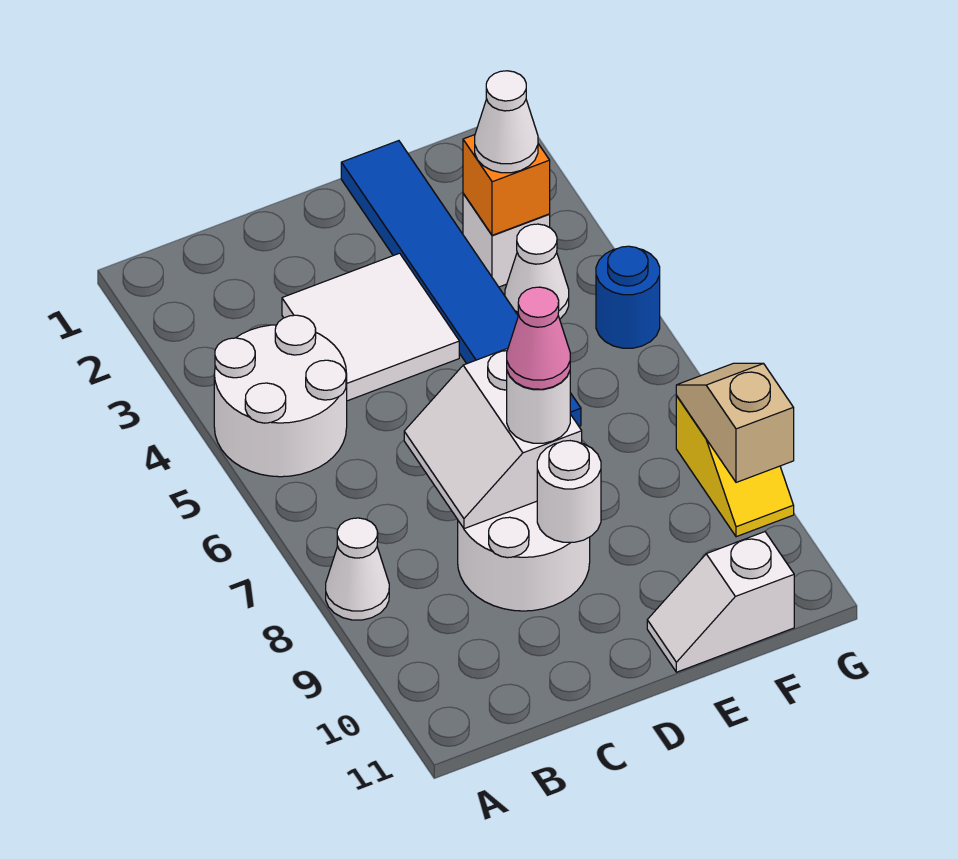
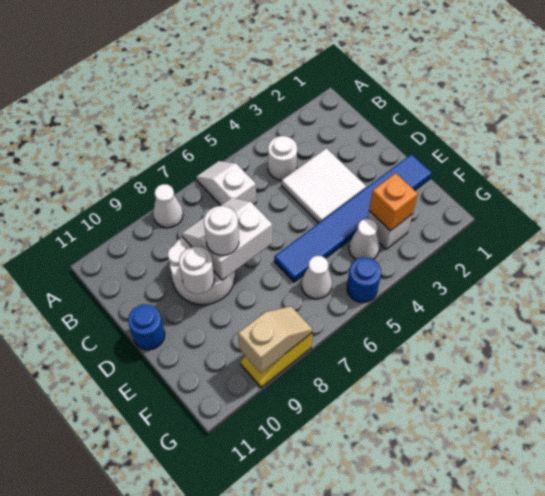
white 2x2 round brick [214,315,347,477] -> white 1x1 round brick [268,136,297,180]
pink 1x1 cone [507,287,570,389] -> none
none -> blue 1x1 round brick [128,304,165,350]
white 1x2 slope [647,532,794,672] -> white 1x2 slope moved to [196,161,256,205]
white 1x1 cone [475,71,538,173] -> white 1x1 cone moved to [301,256,332,299]

